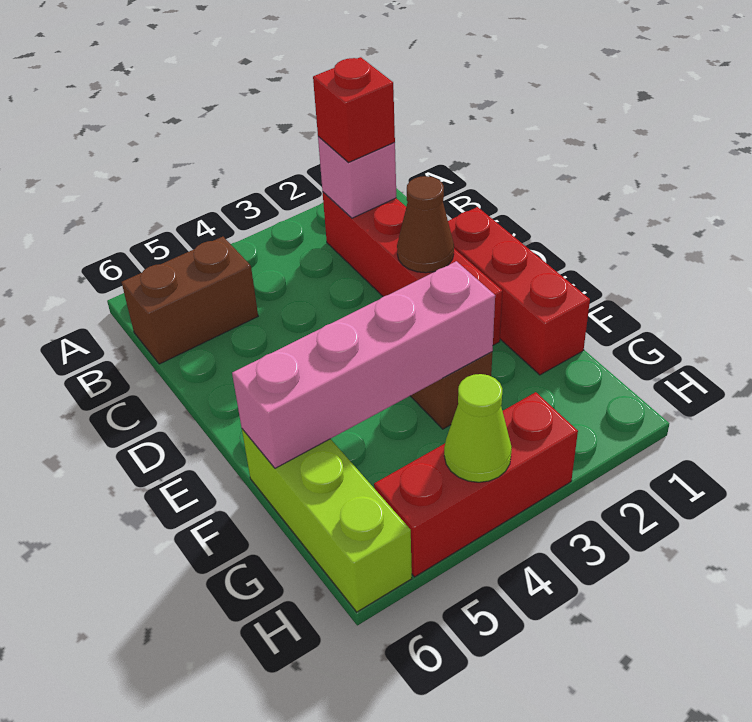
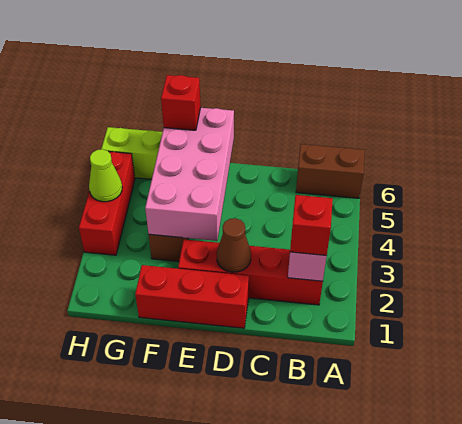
brown 1x2 brick [122,237,258,364] -> brown 1x2 brick turned to [296,144,365,198]
pink 1x4 brick [232,261,495,468] -> pink 2x4 brick [145,108,234,241]
none -> red 1x1 brick [161,75,201,130]

